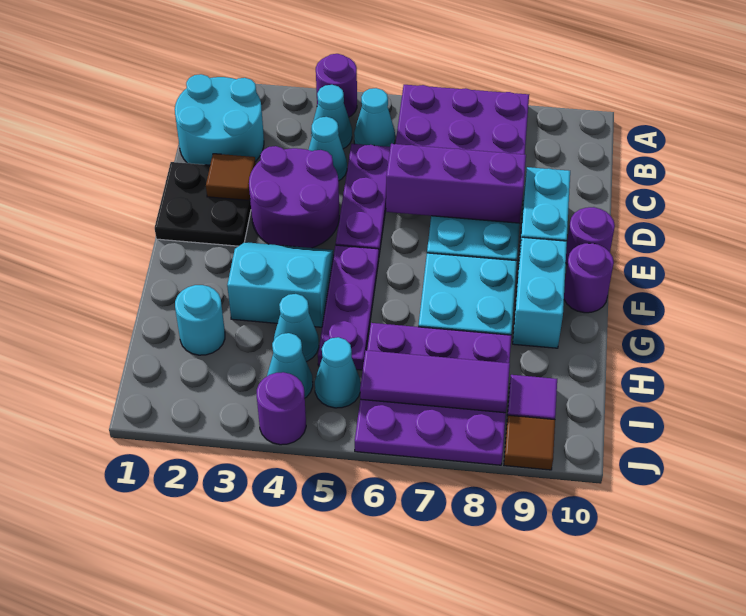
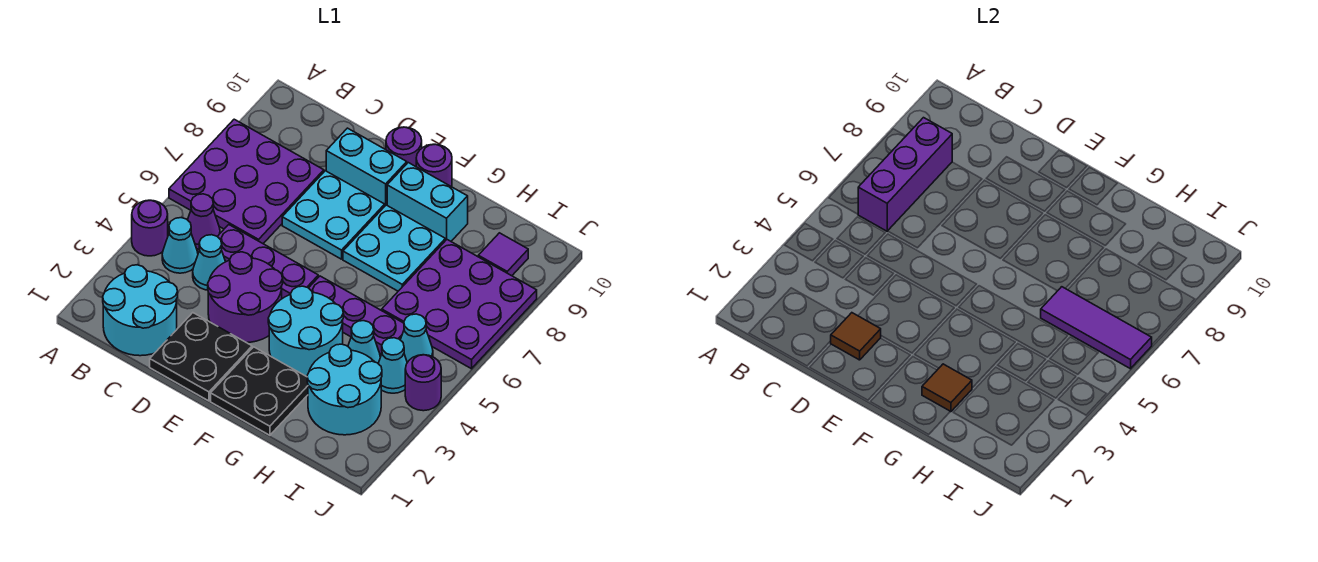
cyan 1x1 cone [354,88,395,147] -> purple 1x1 cone [188,194,220,249]
purple 1x3 brick [386,144,526,223] -> purple 1x3 brick moved to [858,118,952,231]
none -> black 2x2 plate [211,347,308,435]
cyan 2x2 slope [227,242,333,327] -> cyan 2x2 round brick [268,286,343,377]
cyan 1x1 round brick [175,285,225,355] -> cyan 2x2 round brick [307,344,382,435]
purple 1x3 tile [360,350,510,413] -> purple 1x3 tile turned to [1041,287,1152,369]
brown 1x1 tile [504,415,555,470] -> brown 1x1 tile moved to [922,364,972,412]

